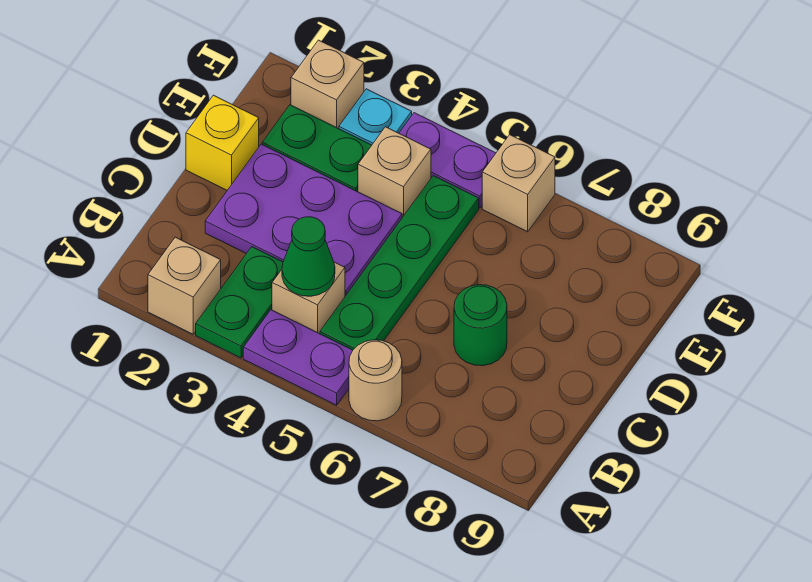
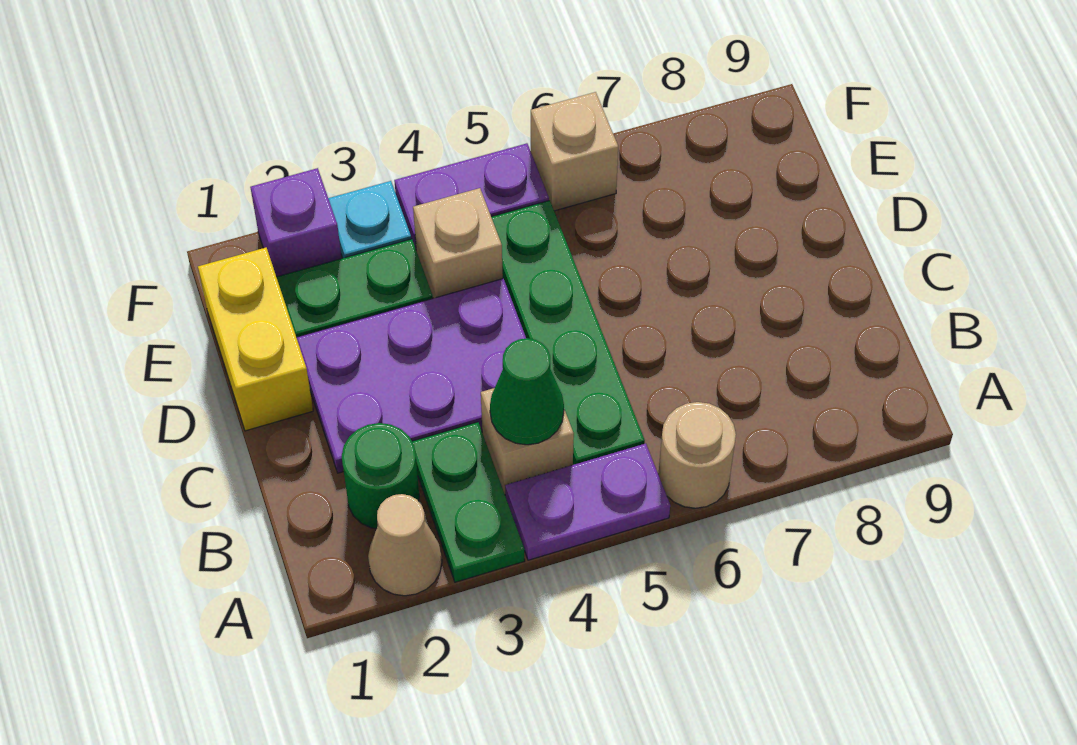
tan 1x1 brick [148,237,221,334] -> tan 1x1 cone [368,494,442,596]
green 1x1 round brick [454,285,507,366] -> green 1x1 round brick moved to [342,423,419,529]
yellow 1x1 brick [186,95,259,190] -> yellow 1x2 brick [198,248,313,431]
tan 1x1 brick [291,40,364,129] -> purple 1x1 brick [250,168,342,277]

